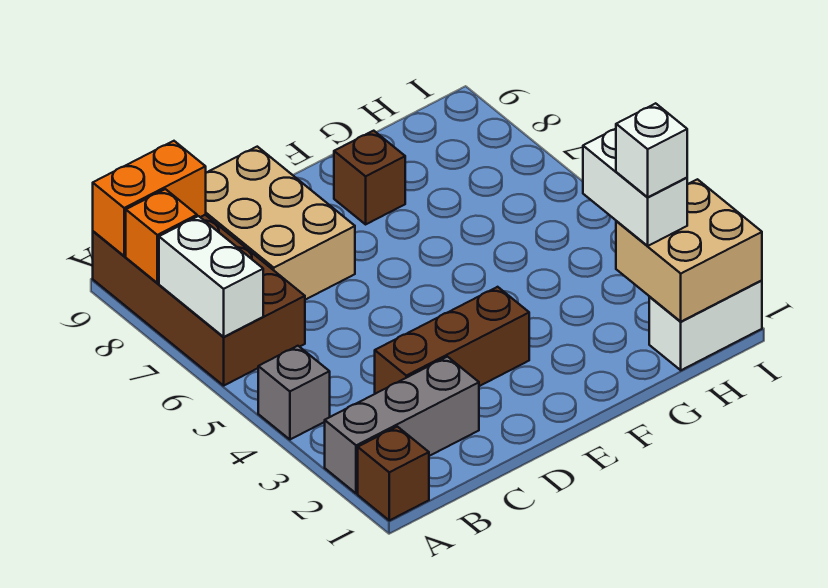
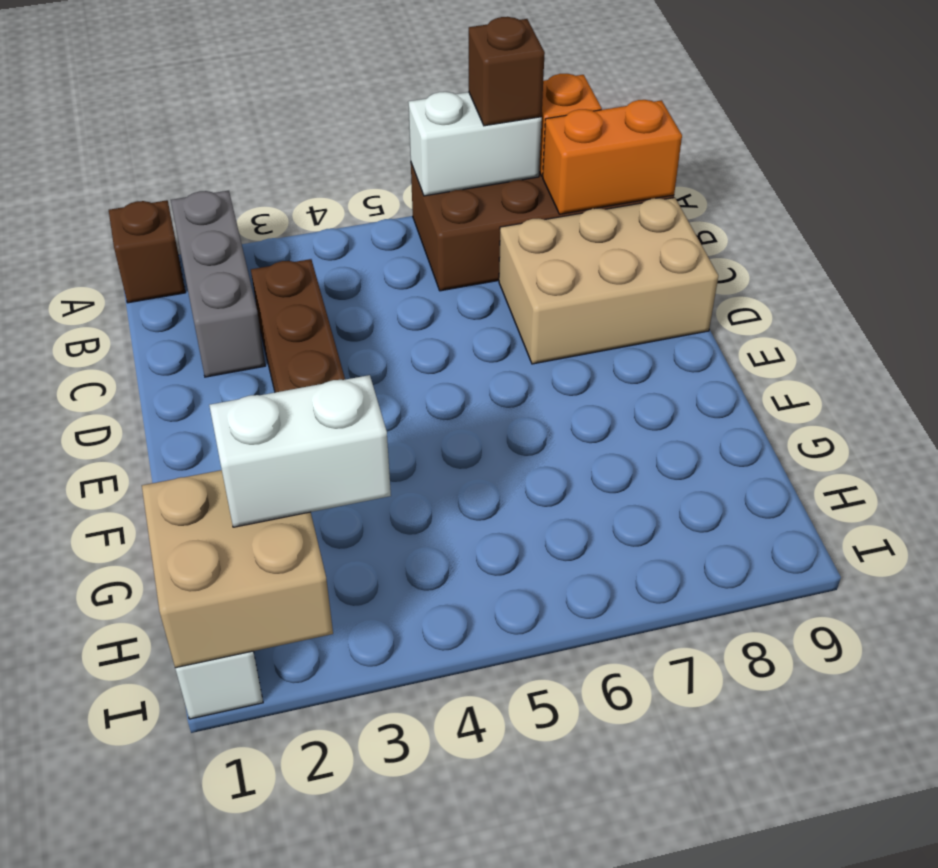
grey 1x1 brick [258,346,330,440] -> none
orange 1x2 brick [93,141,206,256] -> orange 1x2 brick turned to [543,100,682,214]
brown 1x1 brick [334,131,405,224] -> brown 1x1 brick moved to [469,17,545,126]
white 1x1 brick [616,103,687,197] -> none

